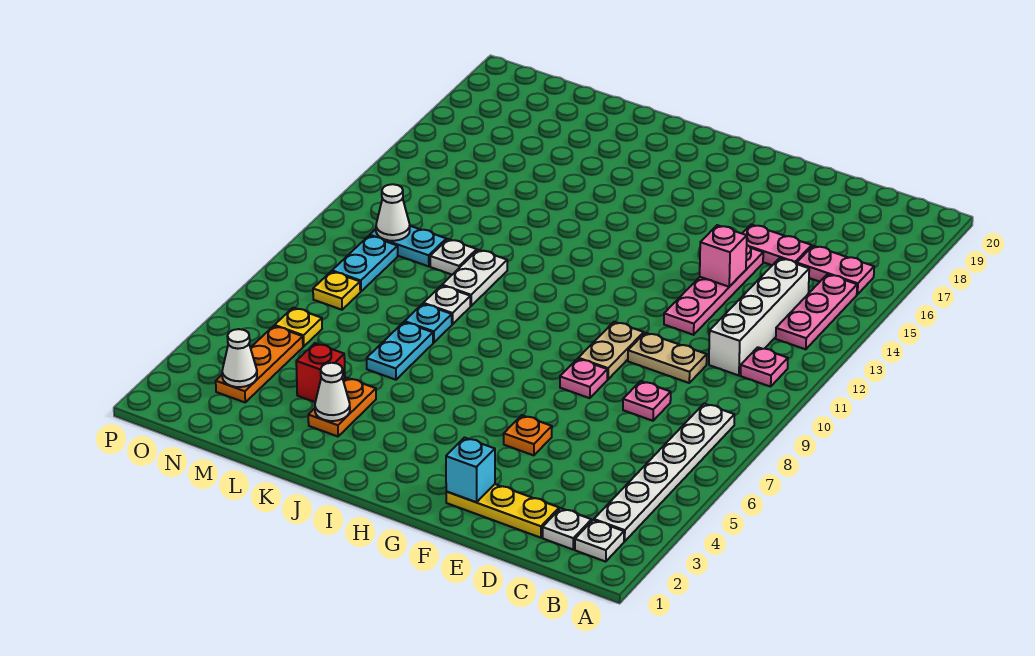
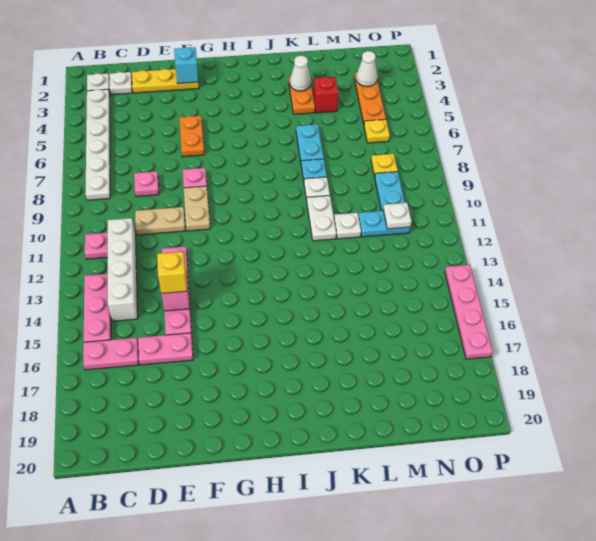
none -> yellow 1x1 brick [157,252,187,294]
orange 1x1 plate [504,415,552,455] -> orange 1x2 plate [179,116,204,157]
white 1x1 cone [376,184,410,241] -> white 1x1 plate [383,203,412,229]
none -> pink 1x4 plate [445,265,493,359]

